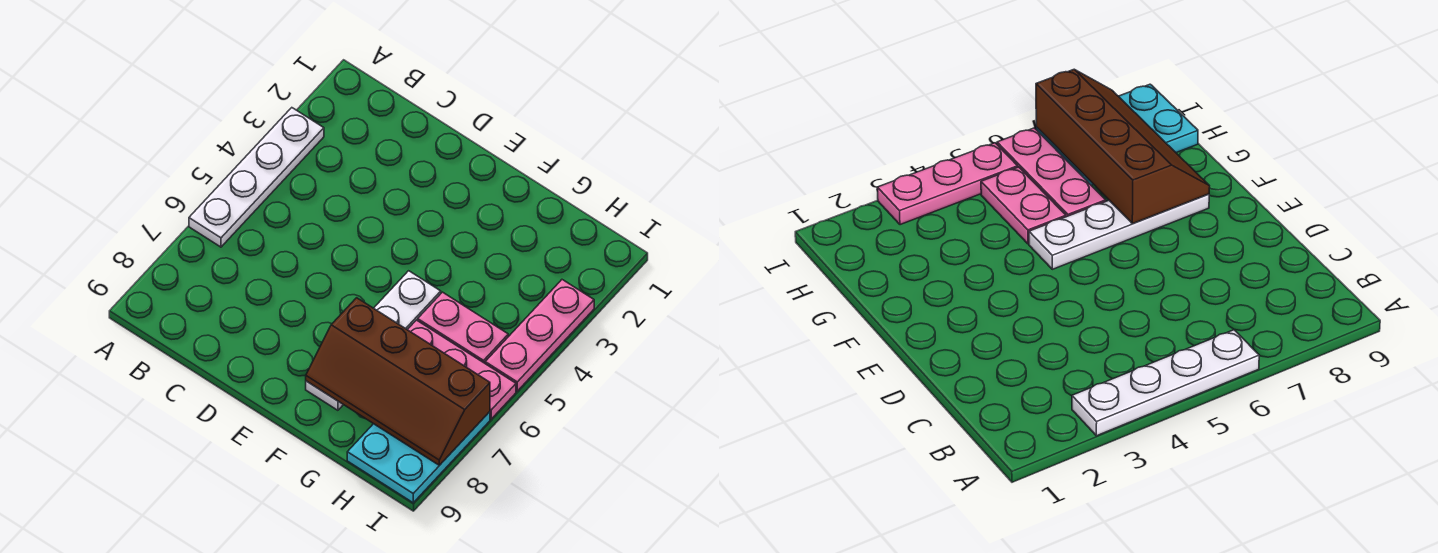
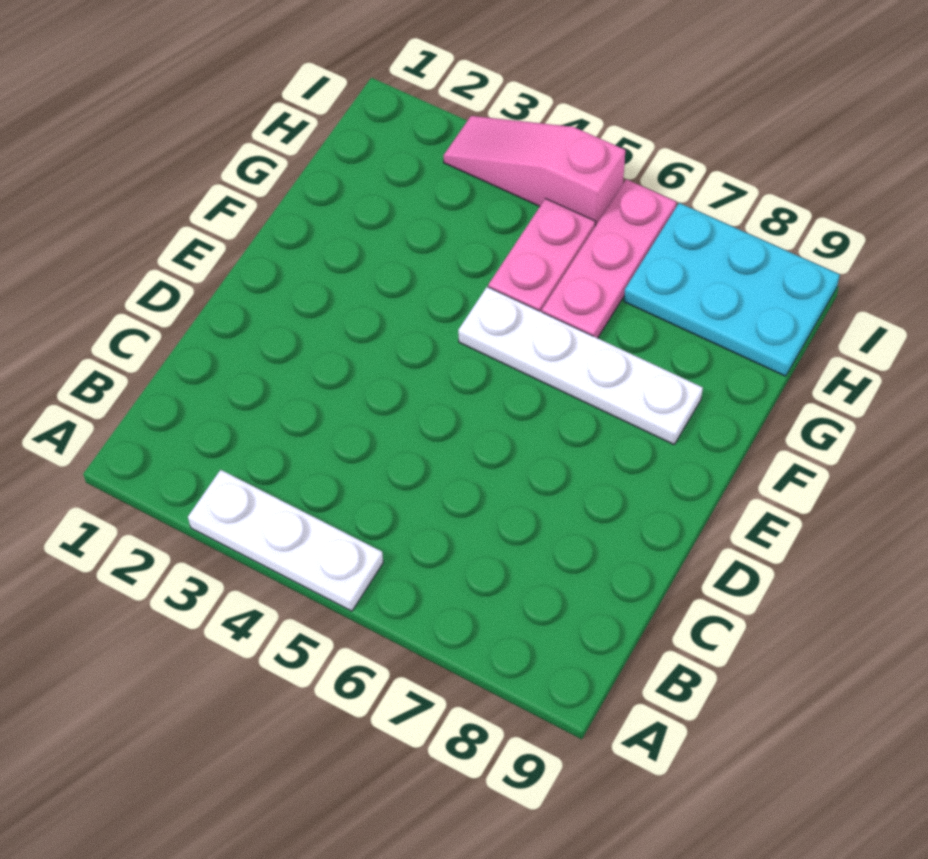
white 1x4 plate [189,108,324,247] -> white 1x3 plate [188,470,383,611]
brown 2x4 slope [306,298,490,465] -> none
pink 1x3 plate [485,280,594,391] -> pink 1x3 slope [443,116,625,226]

